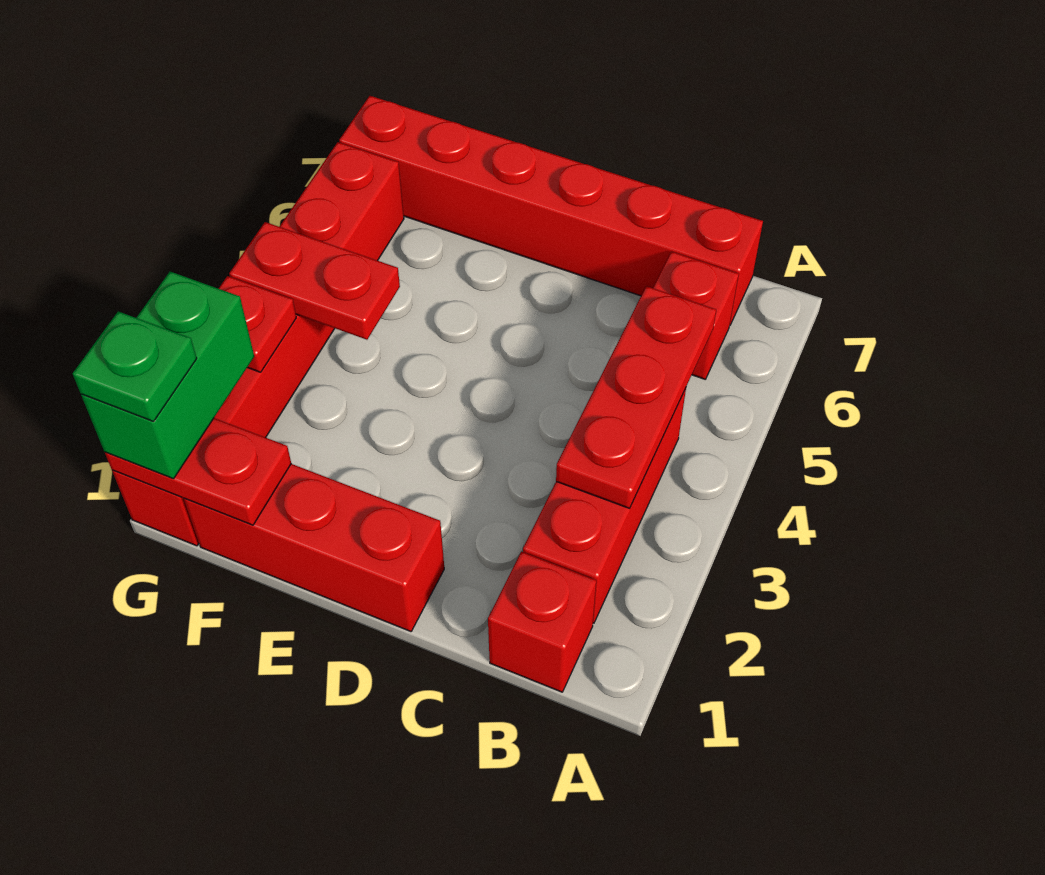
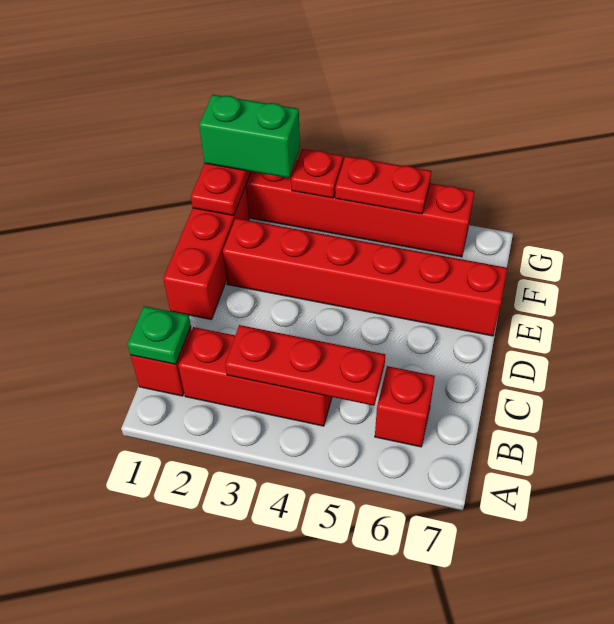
red 1x6 brick [339,96,763,325] -> red 1x6 brick turned to [223,218,507,336]
red 1x2 plate [229,222,400,340] -> red 1x2 plate turned to [335,156,431,214]
green 1x1 plate [73,311,197,421] -> green 1x1 plate moved to [128,306,191,364]

